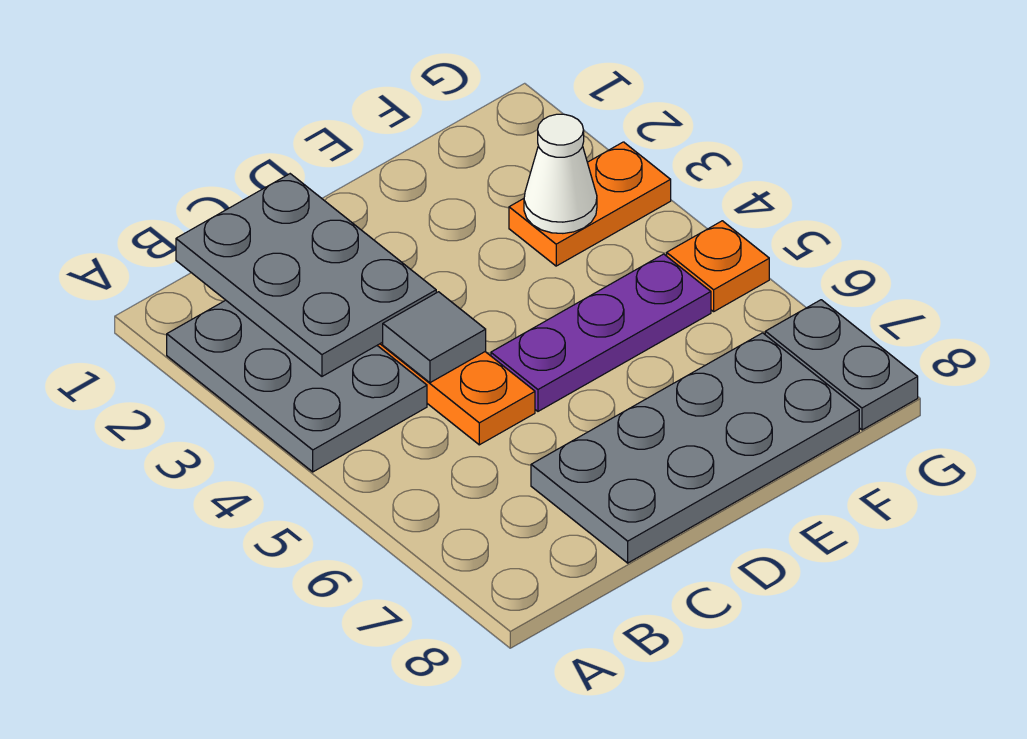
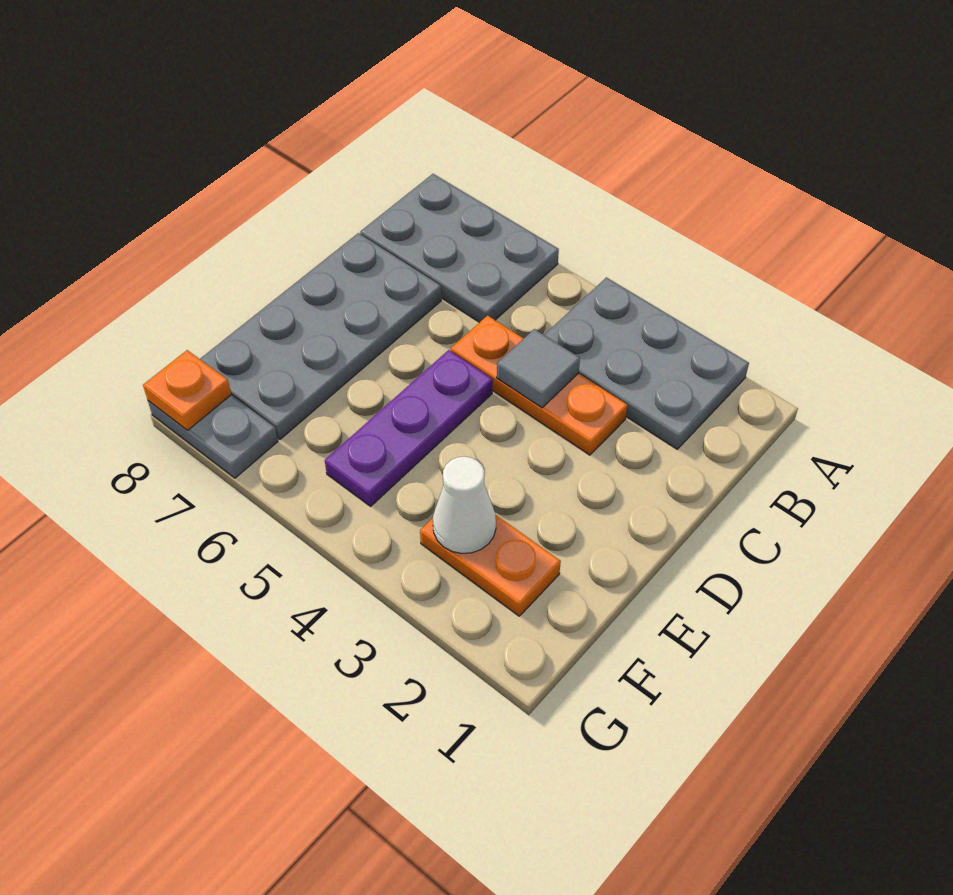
grey 2x3 plate [176,174,436,376] -> grey 2x3 plate moved to [360,174,559,322]
orange 1x2 plate [509,142,671,266] -> orange 1x2 plate turned to [420,515,561,616]
orange 1x1 plate [667,221,769,312] -> orange 1x1 plate moved to [143,350,231,430]

